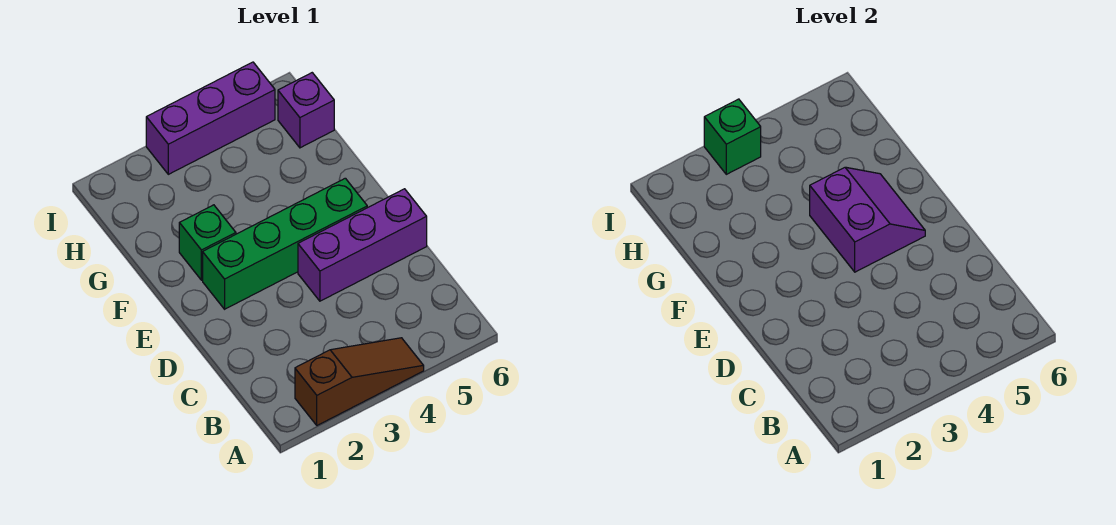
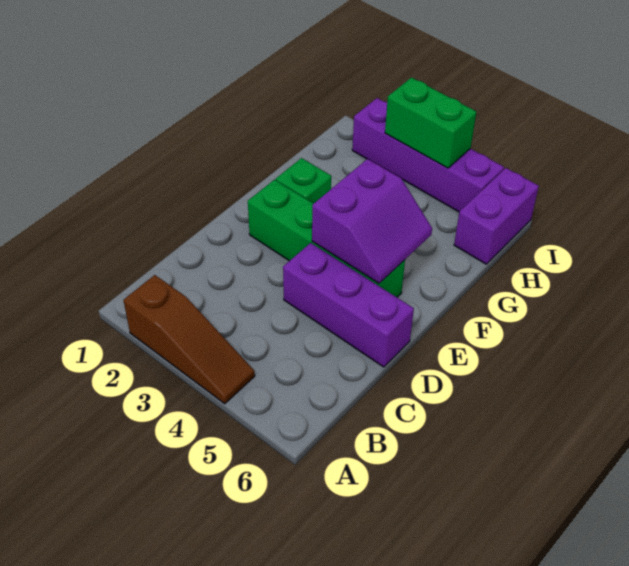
purple 1x1 brick [278,73,334,148] -> purple 1x2 brick [454,168,539,264]
purple 1x3 brick [146,62,275,174] -> purple 1x4 brick [352,98,504,212]
green 1x1 brick [704,99,761,174] -> green 1x2 brick [385,78,476,168]

